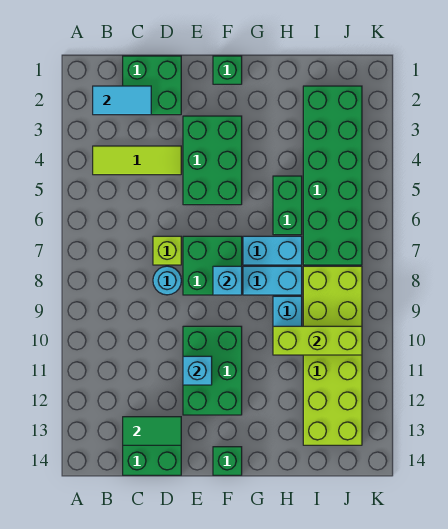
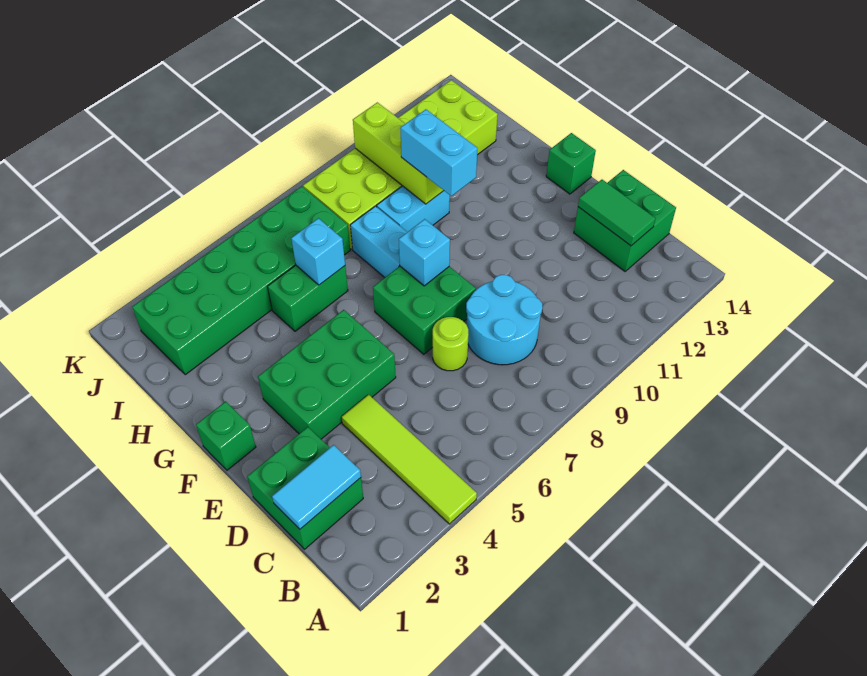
cyan 1x2 tile [93,86,151,115] -> cyan 1x2 tile turned to [272,445,361,529]
lime 1x3 tile [93,146,181,175] -> lime 1x4 tile [342,395,477,524]
lime 1x1 brick [153,236,181,265] -> lime 1x1 round brick [433,317,468,371]
cyan 1x1 round brick [153,266,181,295] -> cyan 2x2 round brick [466,275,542,365]
green 2x3 brick [183,326,242,415] -> none
cyan 1x1 brick [183,356,212,385] -> cyan 1x1 brick moved to [291,218,345,285]
cyan 1x2 brick [243,236,302,265] -> cyan 1x2 brick moved to [400,109,477,196]

